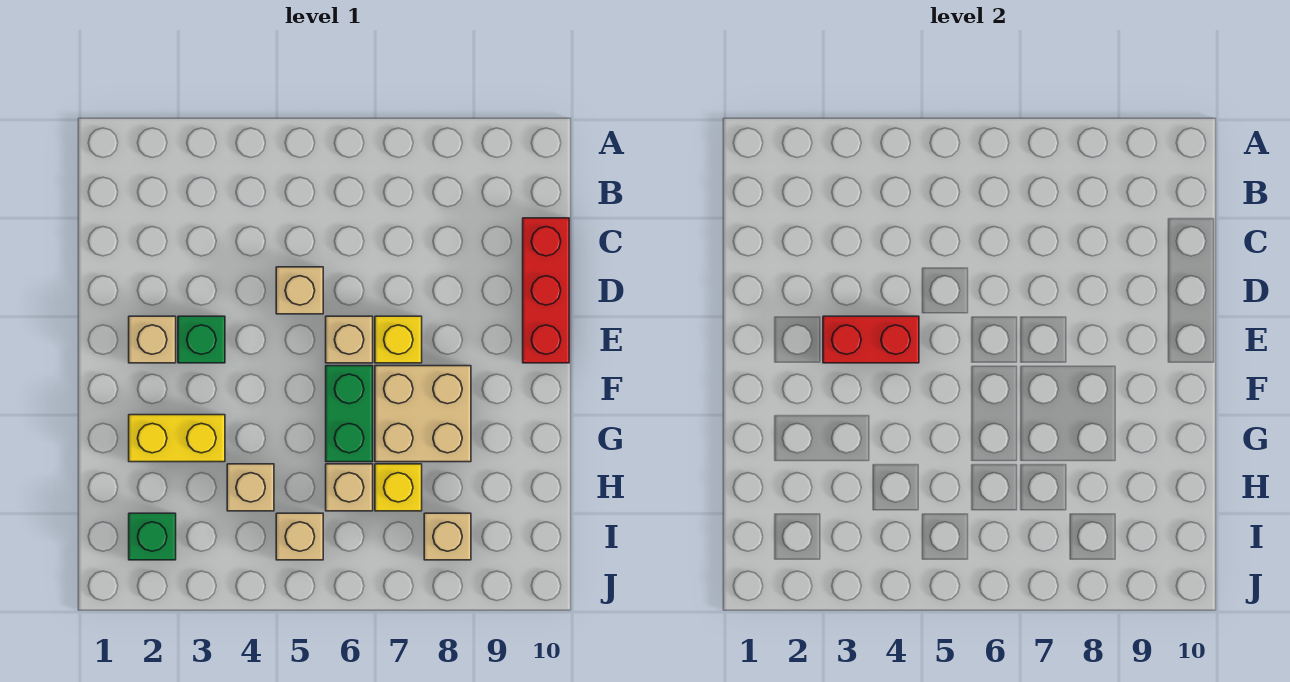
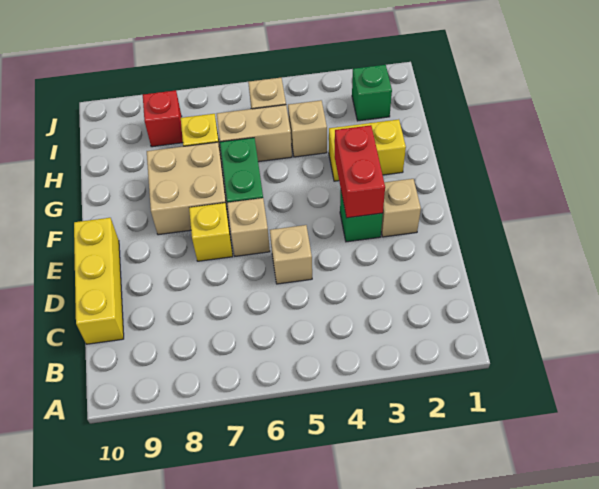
red 1x3 brick [523,218,569,363] -> yellow 1x3 brick [74,218,124,344]
red 1x2 brick [823,316,919,363] -> red 1x2 brick turned to [335,125,385,218]
tan 1x1 brick [326,464,373,511] -> tan 1x2 brick [217,105,292,162]
tan 1x1 brick [424,513,471,560] -> red 1x1 brick [143,90,183,147]

